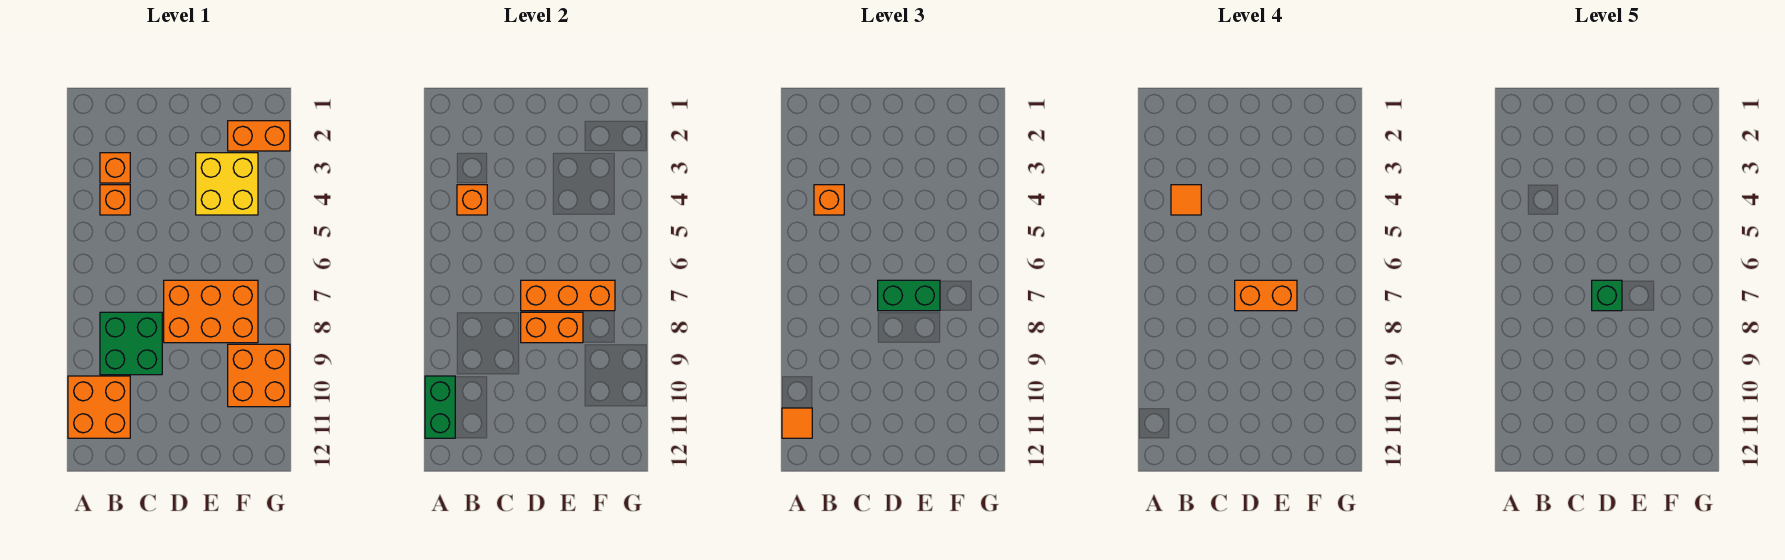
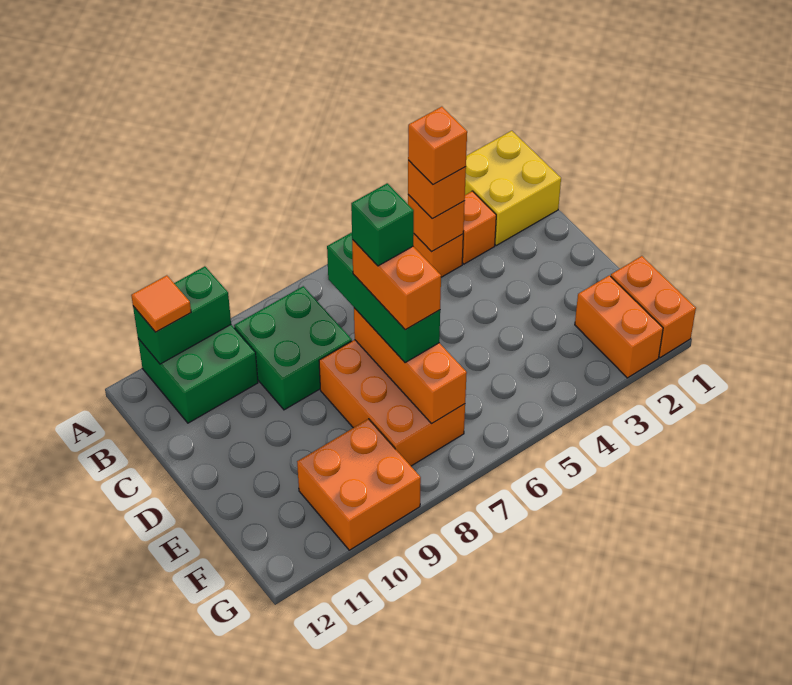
orange 2x2 brick [68,376,130,438] -> green 2x2 brick [138,325,258,423]
orange 1x1 tile [1171,185,1201,215] -> orange 1x1 brick [408,107,467,185]
green 1x2 brick [878,280,940,311] -> green 1x3 brick [327,232,440,363]
orange 1x2 brick [521,312,583,343] -> orange 1x2 brick moved to [611,256,696,358]
yellow 2x2 brick [196,153,258,215] -> yellow 2x2 brick moved to [465,131,561,245]

